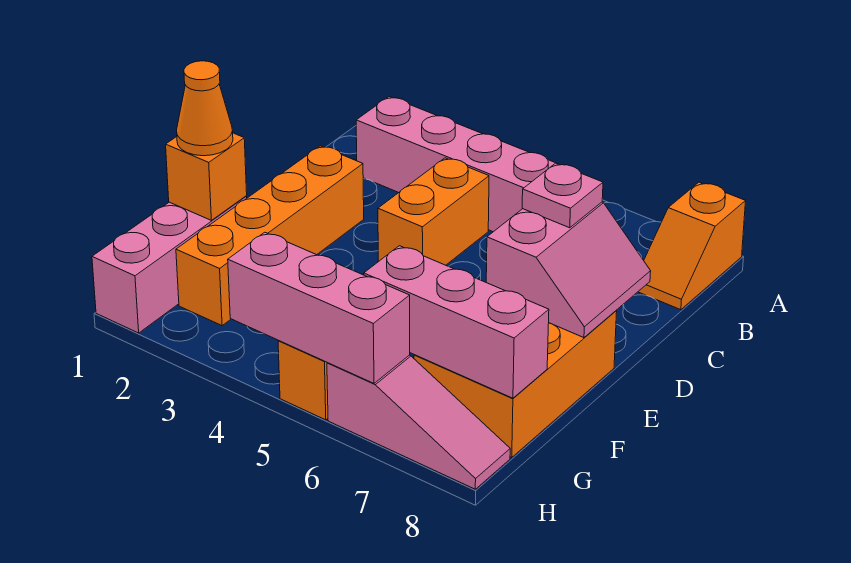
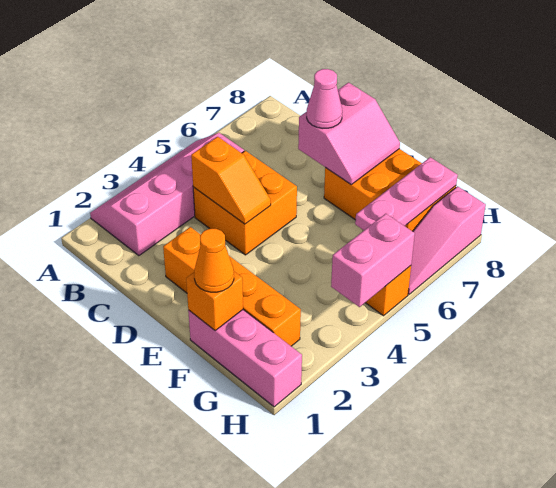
orange 1x2 slope [638,182,746,310] -> orange 1x2 slope moved to [191,137,271,224]
orange 1x2 brick [378,158,489,265] -> orange 2x2 brick [193,151,297,255]
pink 2x2 slope [486,202,651,338] -> pink 2x2 slope turned to [298,83,400,184]
pink 1x1 plate [522,163,603,228] -> pink 1x1 cone [307,69,342,129]
pink 1x3 brick [364,246,549,398] -> pink 1x3 plate [355,157,458,230]
pink 1x3 brick [228,232,410,383] -> pink 1x2 brick [331,214,415,307]
pink 1x3 slope [327,355,510,489] -> pink 1x3 slope turned to [408,186,486,294]

